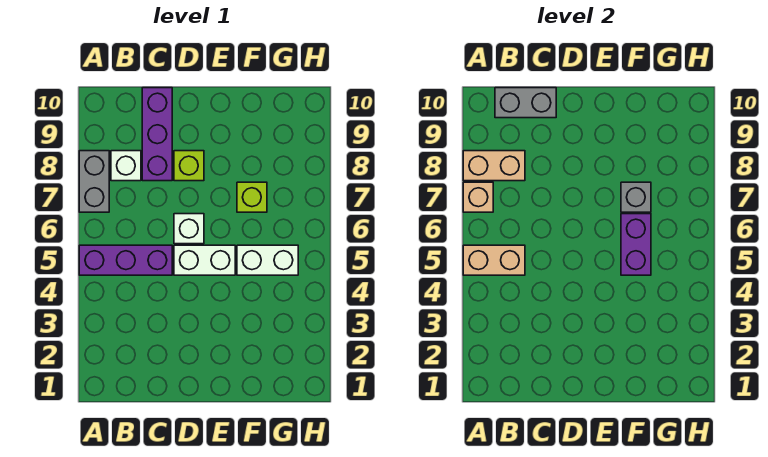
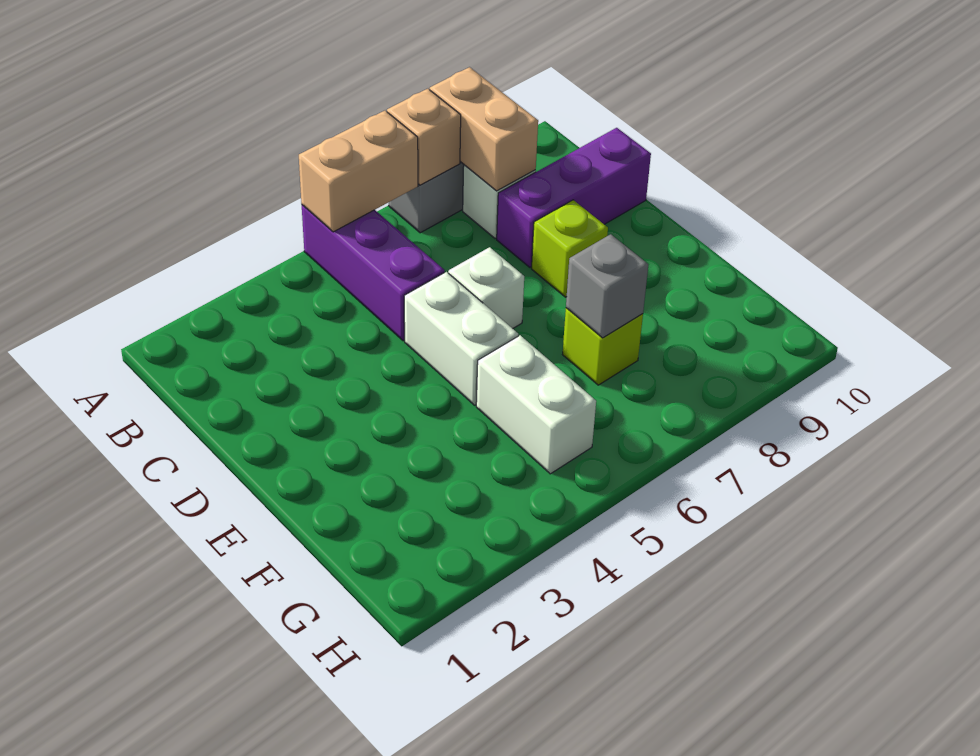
tan 1x2 brick [463,245,525,275] -> tan 1x2 brick turned to [299,111,418,232]
grey 1x2 brick [495,88,556,118] -> none
purple 1x2 brick [621,214,651,275] -> none

